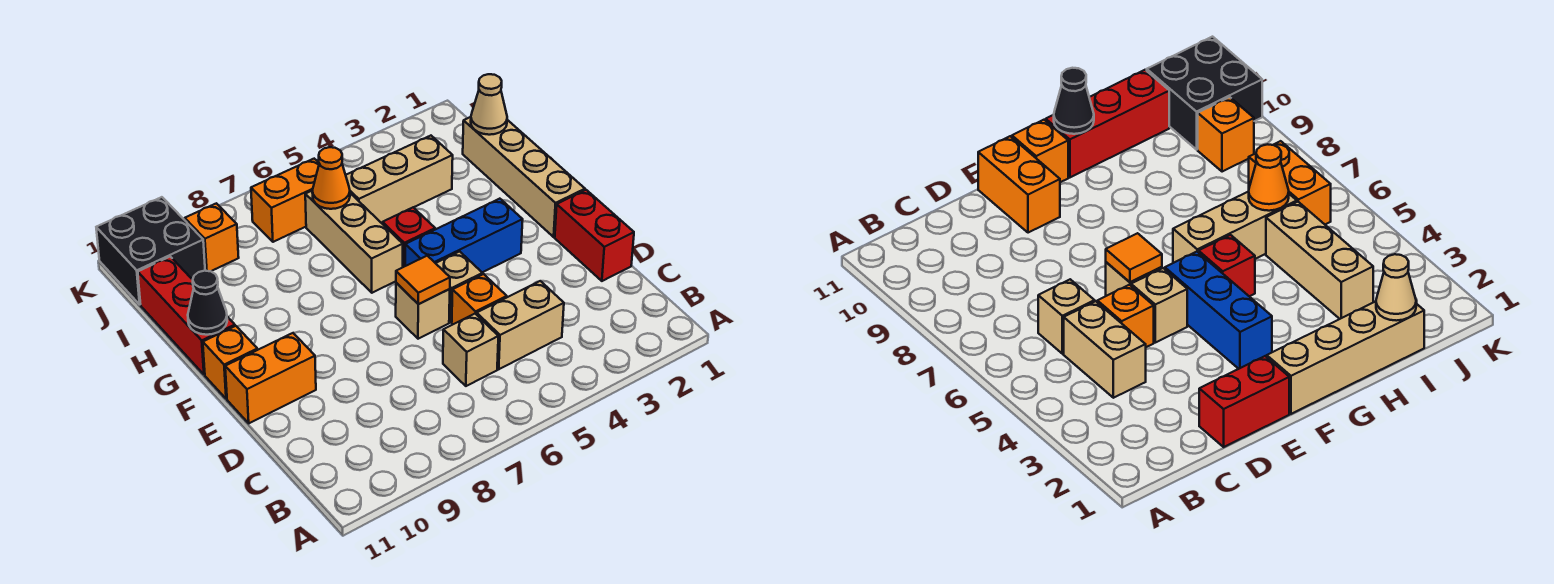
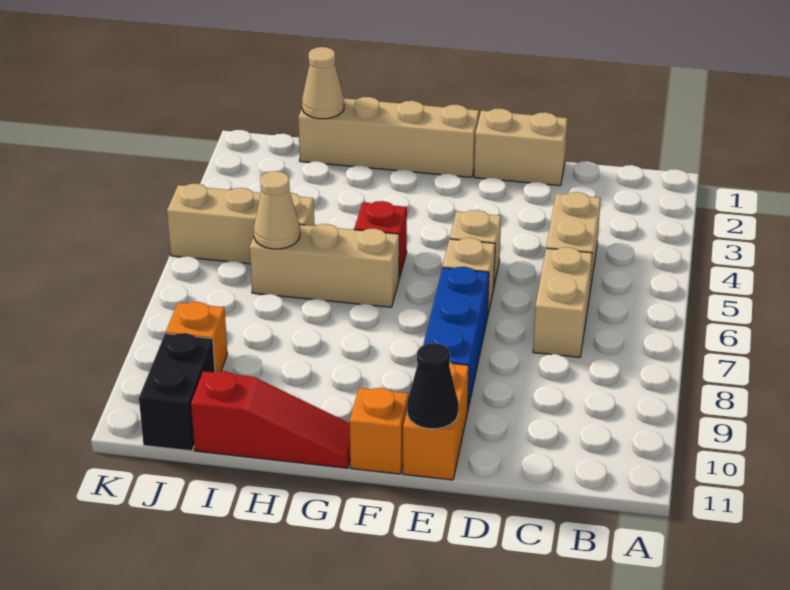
tan 1x1 brick [443,314,498,386] -> tan 1x2 brick [533,247,592,357]
red 1x2 brick [555,190,634,281] -> tan 1x2 brick [474,108,568,186]
orange 1x1 brick [452,274,507,324] -> none
orange 1x1 tile [396,256,450,304] -> none
blue 1x3 brick [405,199,523,272] -> blue 1x3 brick moved to [423,267,489,408]
red 1x3 brick [138,257,235,375] -> red 1x3 slope [191,371,350,468]
black 1x1 cone [188,271,227,335] -> black 1x1 cone moved to [407,343,458,429]
tan 1x3 brick [346,136,453,223] -> tan 1x3 brick turned to [167,184,314,264]
orange 1x1 cone [312,147,350,209] -> tan 1x1 cone [254,171,300,249]
orange 1x2 brick [251,159,319,242] -> none
black 2x2 brick [96,197,205,304] -> black 1x2 brick [139,333,215,451]

